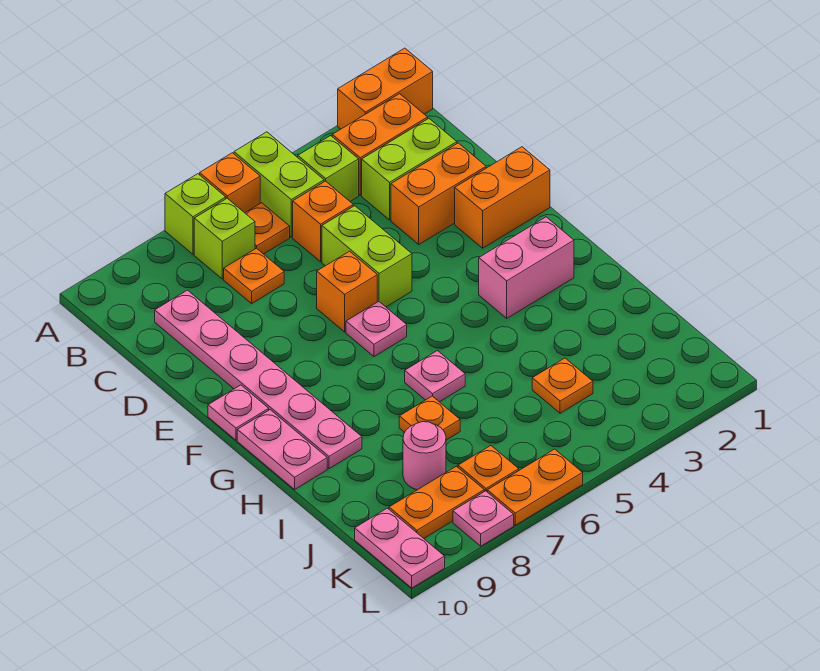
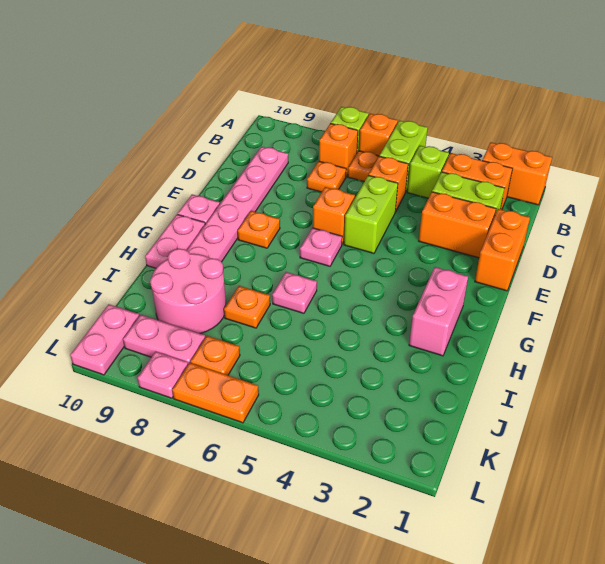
lime 1x1 brick [194,198,255,279] -> orange 1x1 brick [319,123,358,176]
orange 1x2 brick [455,147,550,248] -> orange 1x2 brick turned to [475,209,530,291]
pink 1x2 brick [479,217,574,318] -> pink 1x2 brick turned to [409,267,468,356]
orange 1x1 plate [532,358,593,413] -> orange 1x1 plate moved to [238,211,280,248]
pink 1x1 round brick [403,422,446,490] -> pink 2x2 round brick [150,249,226,333]
orange 1x2 plate [389,466,484,538] -> pink 1x2 plate [123,315,205,364]

